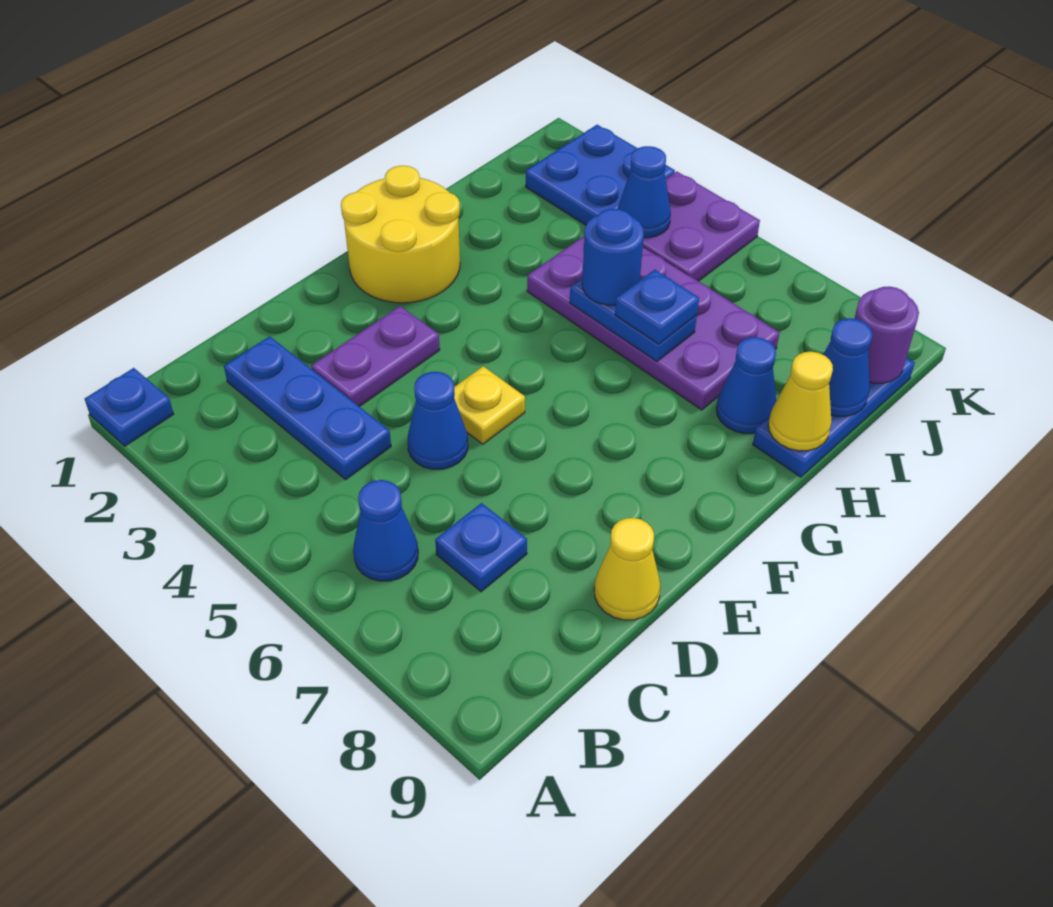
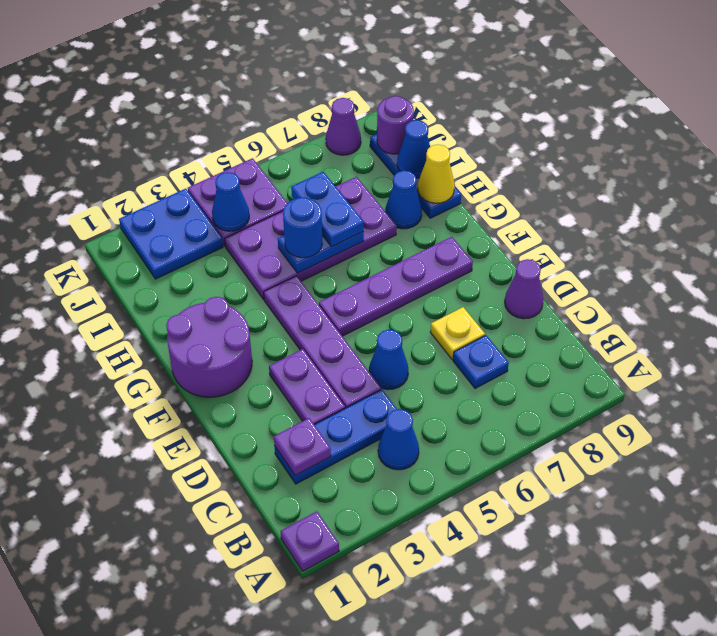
blue 1x1 plate [85,368,174,446] -> purple 1x1 plate [280,511,339,571]
blue 1x1 cone [353,480,418,581] -> blue 1x1 cone moved to [378,409,419,470]
none -> purple 1x1 plate [274,418,331,475]
none -> purple 1x4 plate [264,276,381,408]
yellow 1x1 cone [594,518,660,620] -> purple 1x1 cone [505,259,543,319]
yellow 1x1 plate [454,366,525,444] -> yellow 1x1 plate moved to [430,307,485,359]
yellow 2x2 round brick [341,166,460,303] -> purple 2x2 round brick [166,297,252,397]
none -> purple 1x4 plate [319,237,473,336]
blue 1x1 plate [615,270,699,344] -> blue 1x2 plate [291,172,364,247]
none -> purple 1x1 cone [326,98,361,155]

